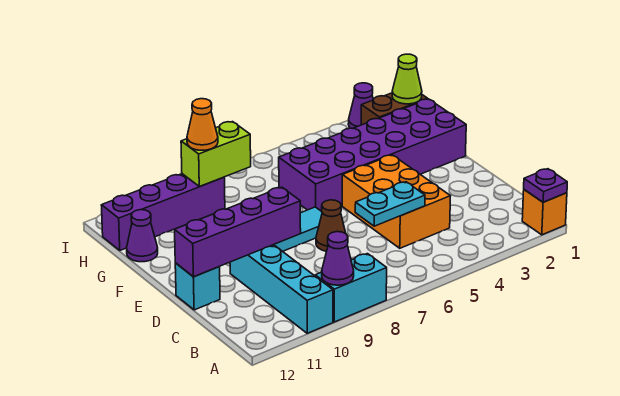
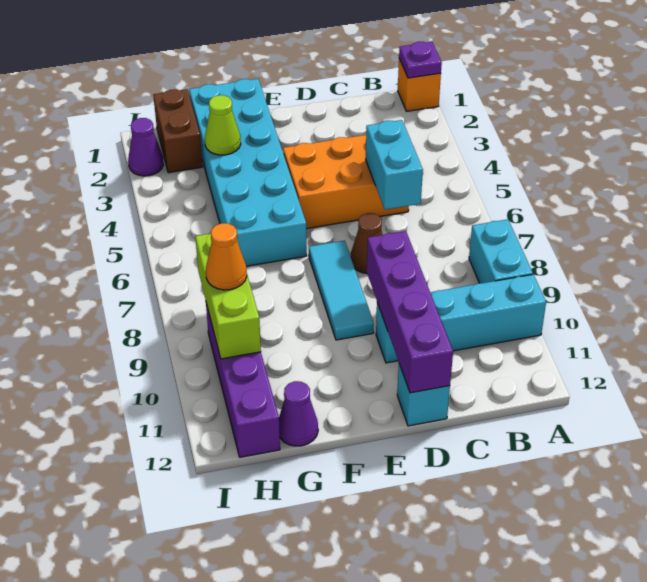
purple 1x1 cone [322,232,354,285] -> none
cyan 1x2 plate [355,182,425,226] -> cyan 1x2 brick [366,120,423,210]
purple 2x6 brick [279,99,466,211] -> cyan 2x6 brick [189,79,307,266]
lime 1x1 cone [392,54,422,104] -> lime 1x1 cone moved to [205,95,241,155]
lime 1x2 brick [181,122,251,187] -> lime 1x3 brick [195,233,261,359]

